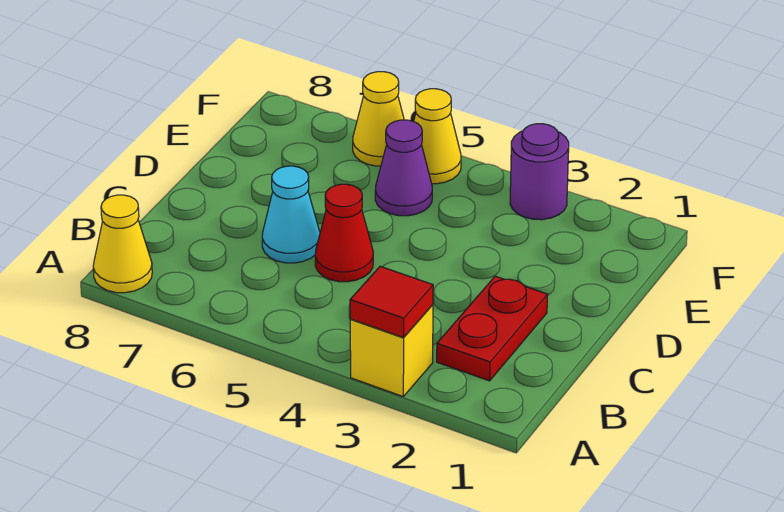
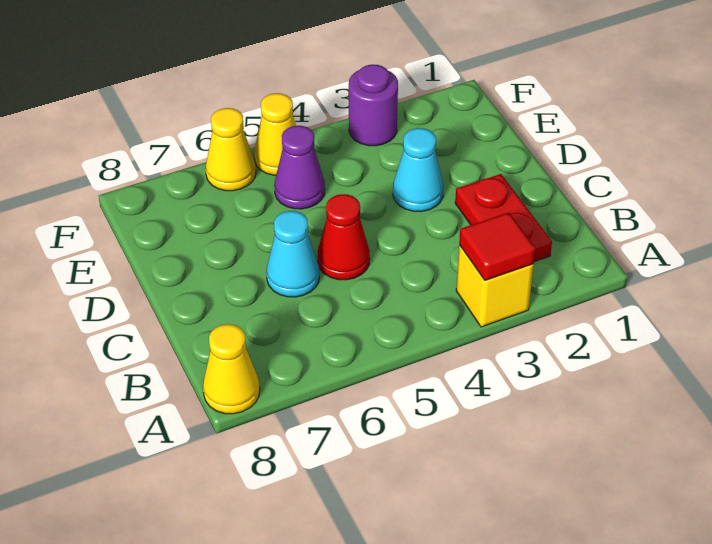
none -> cyan 1x1 cone [393,128,443,212]

